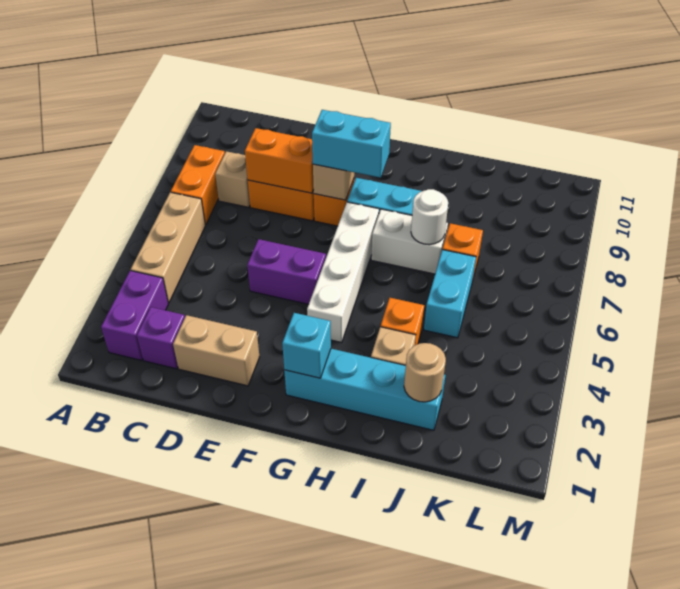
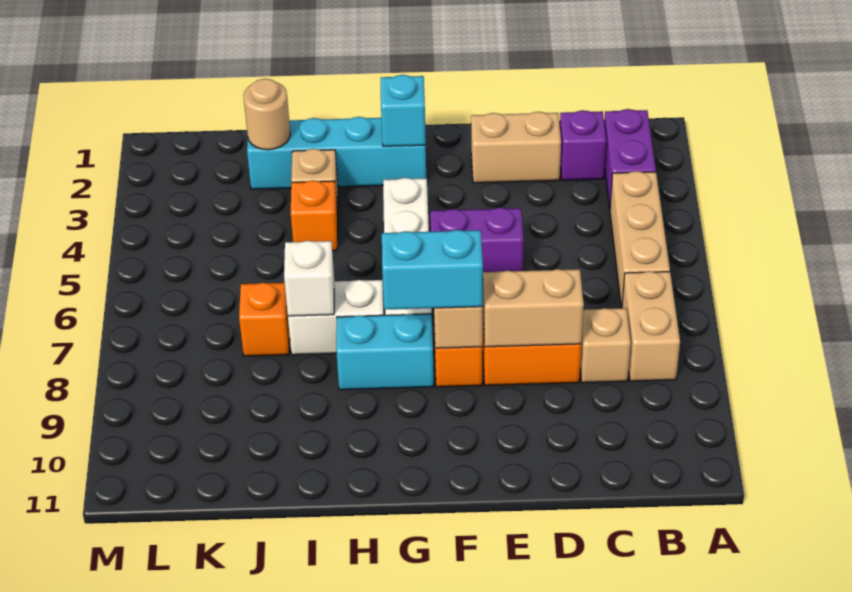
orange 1x2 brick [171,145,225,225] -> tan 1x2 brick [622,271,680,381]
orange 1x2 brick [245,128,314,193] -> tan 1x2 brick [483,269,584,347]
white 1x1 round brick [411,189,448,245] -> white 1x1 brick [284,241,334,316]
cyan 1x2 brick [424,250,476,338] -> none

